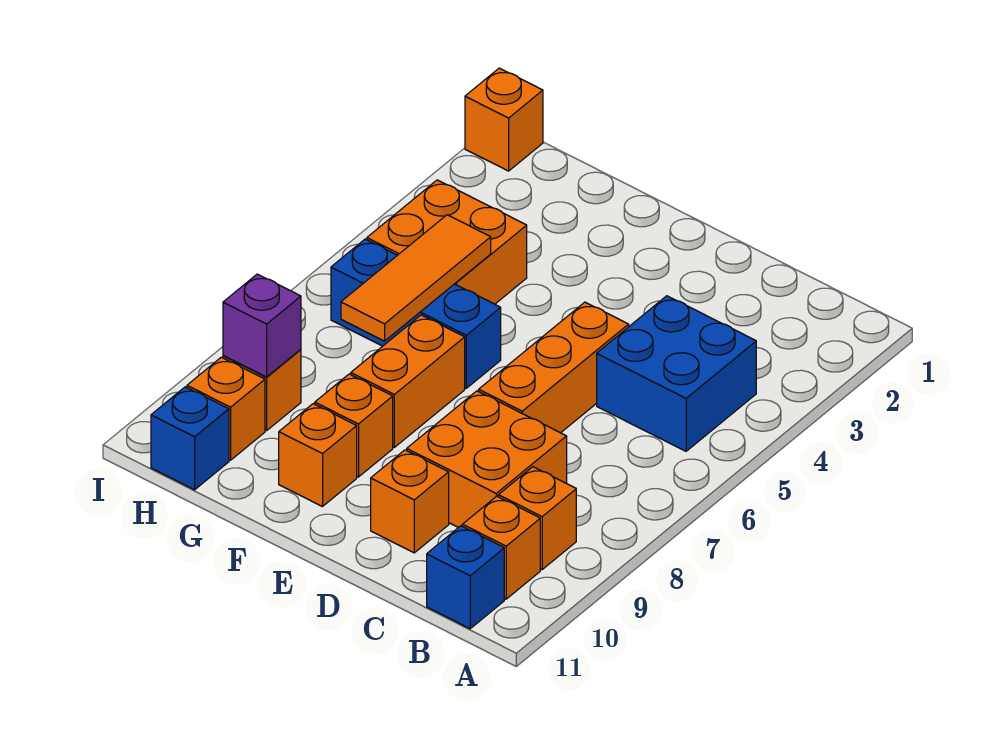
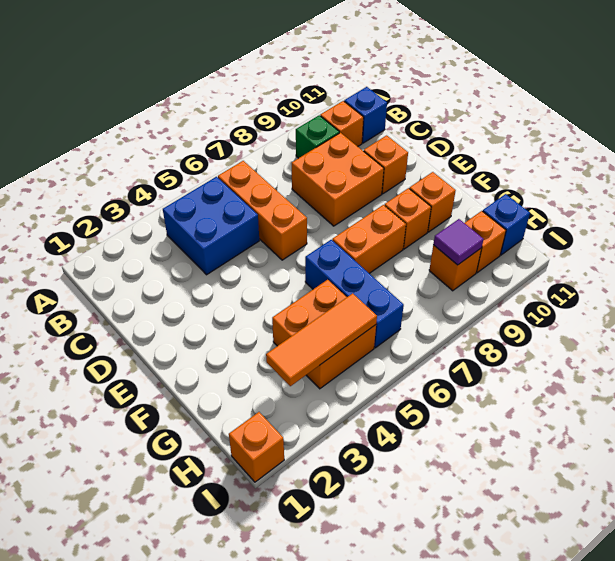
orange 1x1 brick [498,467,576,569] -> green 1x1 brick [296,115,339,158]
orange 1x3 brick [479,302,629,433] -> orange 1x3 brick turned to [218,161,307,260]
orange 1x3 tile [341,215,491,341] -> orange 1x3 tile moved to [266,293,377,386]
purple 1x1 brick [223,274,301,377] -> purple 1x1 tile [433,219,484,265]

